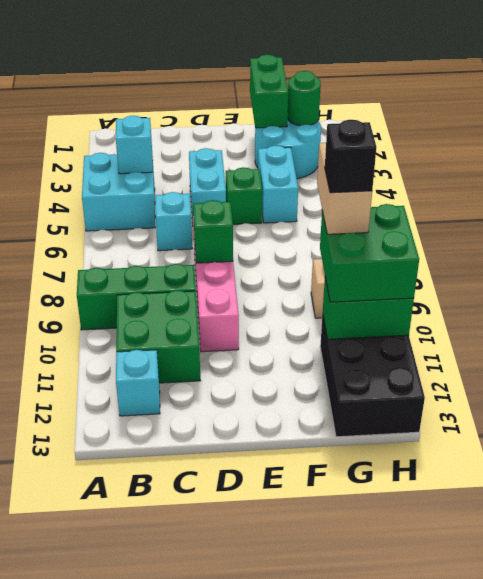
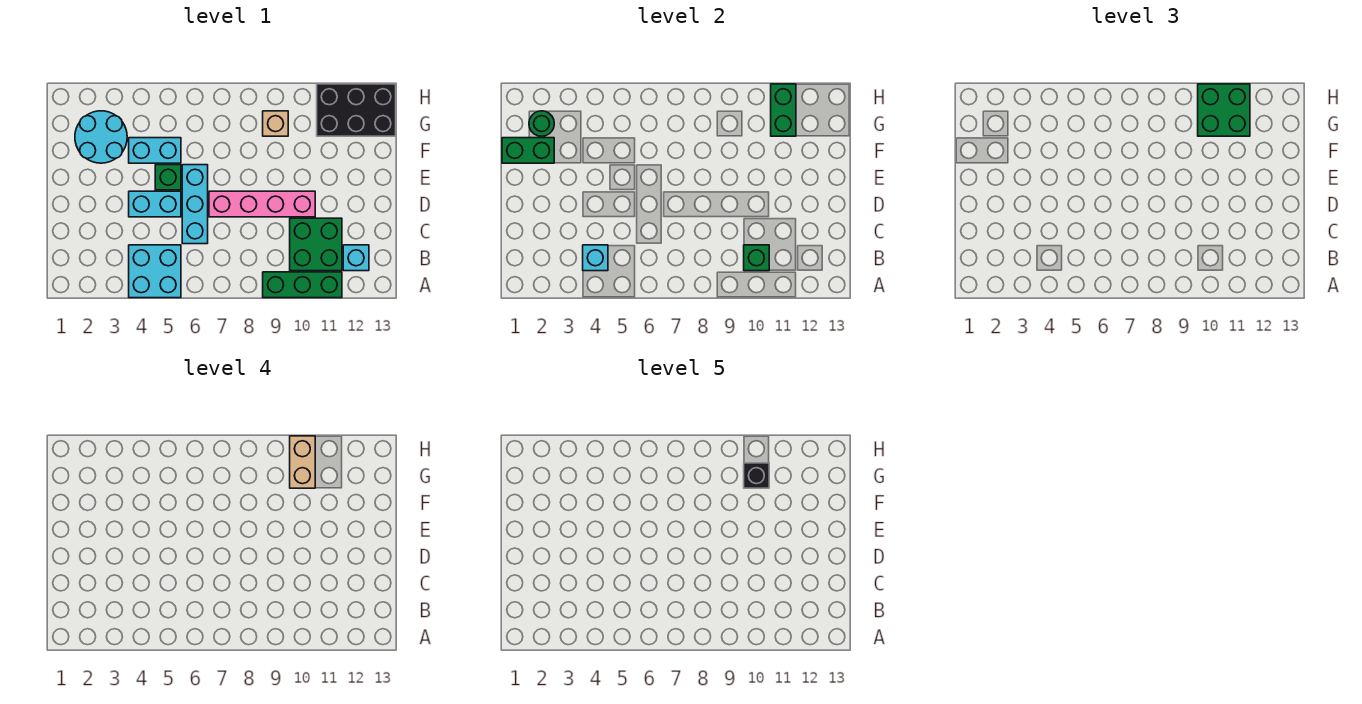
green 1x3 brick [77,264,196,330] -> green 1x3 brick turned to [263,272,342,298]
cyan 1x1 brick [155,192,192,251] -> cyan 1x3 brick [182,165,208,244]
green 1x1 brick [193,200,233,263] -> green 1x1 brick moved to [744,245,769,271]
tan 1x2 brick [317,143,372,234] -> tan 1x2 brick turned to [290,436,315,488]

